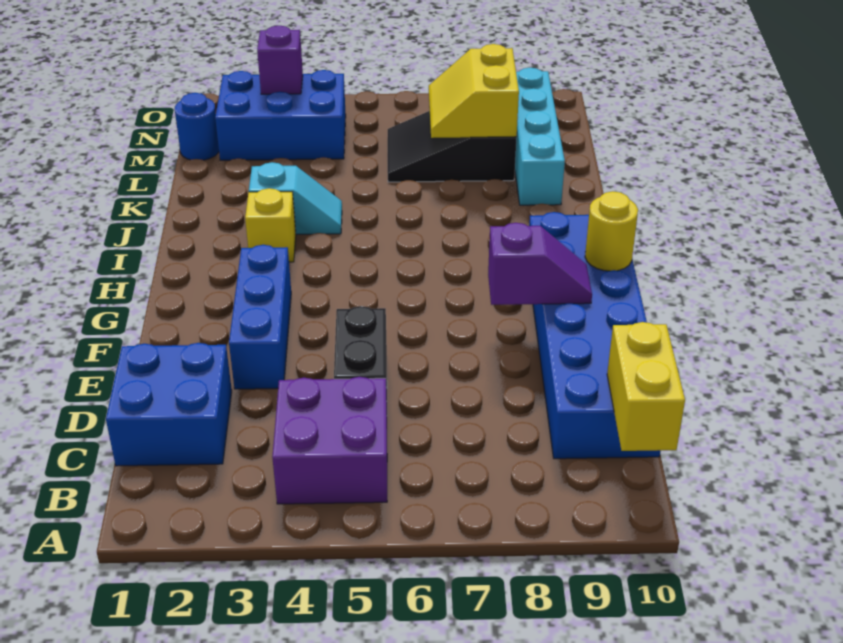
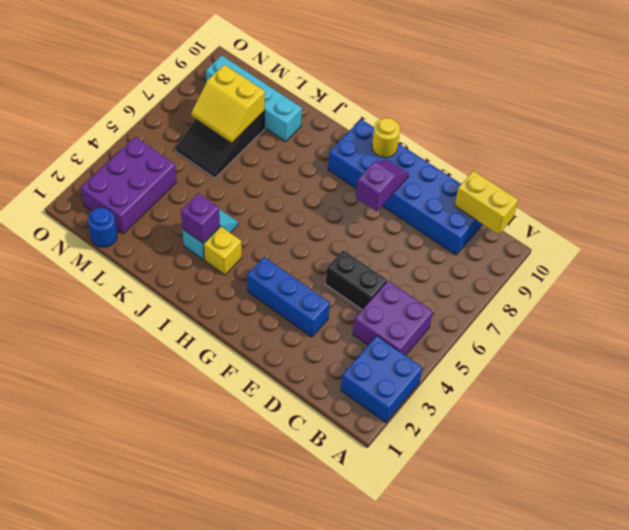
blue 2x2 brick [106,343,232,466] -> blue 2x2 brick moved to [341,336,422,423]
blue 2x3 brick [215,70,346,160] -> purple 2x3 brick [81,137,176,234]
purple 1x1 brick [257,26,303,94] -> purple 1x1 brick moved to [181,193,220,243]

